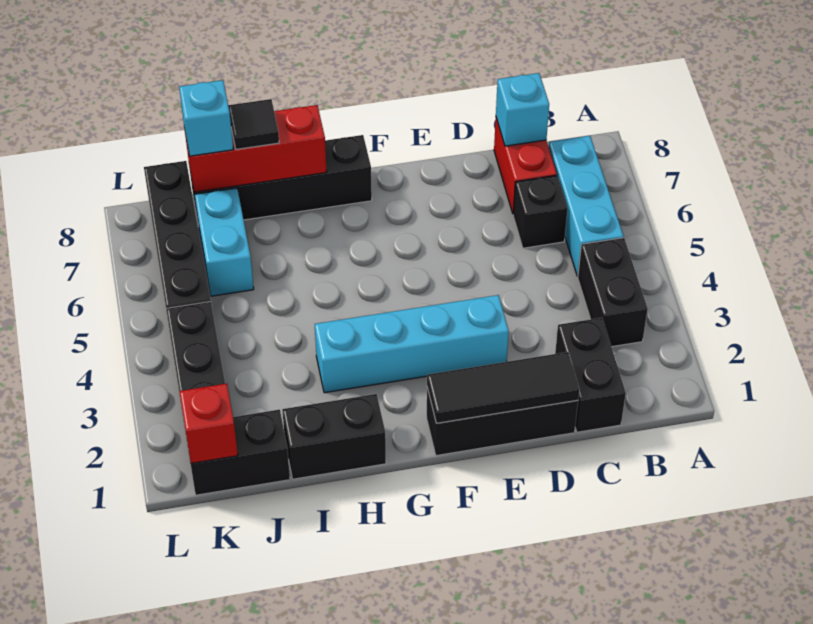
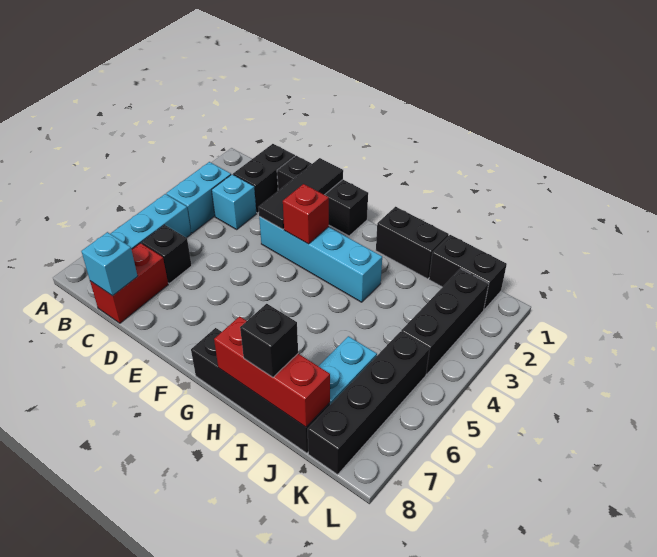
black 1x2 brick [578,238,648,347] -> cyan 1x2 brick [166,162,231,233]
black 1x3 tile [427,352,580,423] -> black 1x3 tile turned to [258,158,343,229]
black 1x1 tile [228,99,279,149] -> black 1x1 brick [240,304,298,377]
cyan 1x1 brick [179,80,233,156] -> cyan 1x1 brick moved to [212,174,256,229]
red 1x1 brick [179,384,238,463] -> red 1x1 brick moved to [283,184,329,244]

